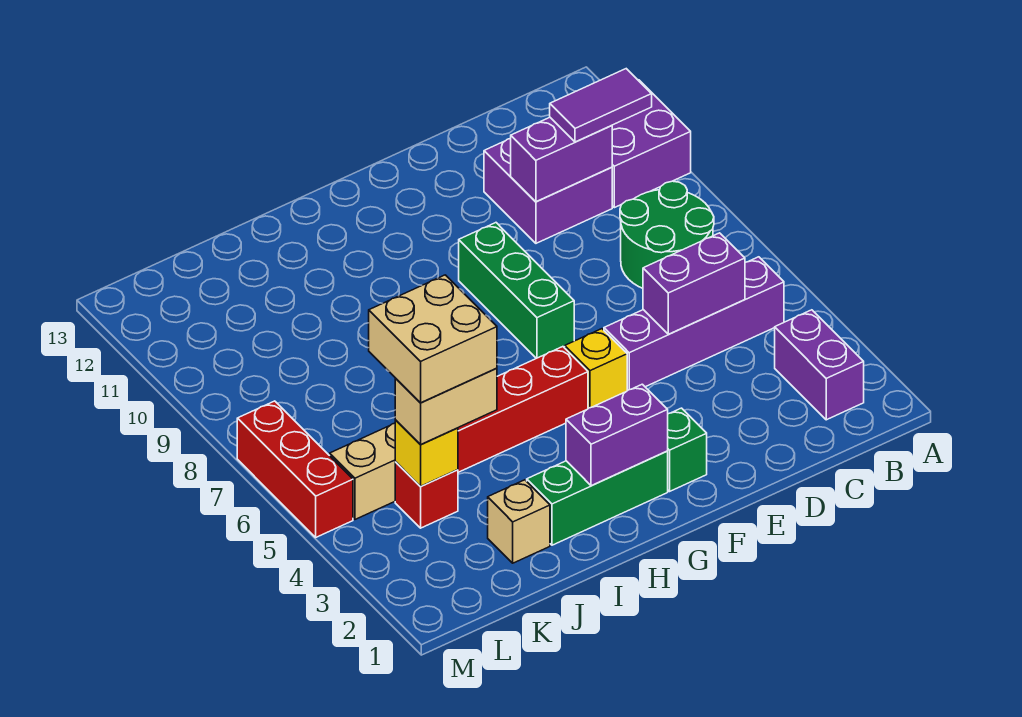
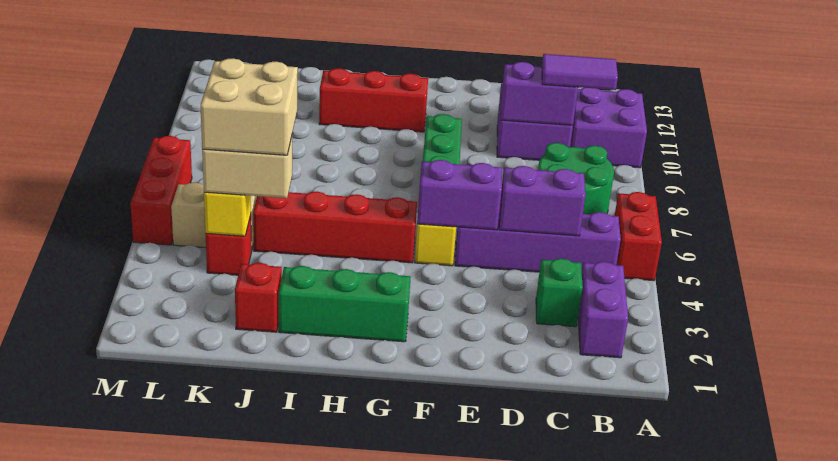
none -> red 1x2 brick [615,192,662,281]
green 1x1 brick [668,408,707,491] -> green 1x1 brick moved to [536,259,583,327]
purple 1x2 brick [566,384,668,486] -> purple 1x2 brick moved to [417,160,502,230]
none -> red 1x3 brick [319,68,428,132]
tan 1x1 brick [488,480,550,563] -> red 1x1 brick [235,263,282,332]

